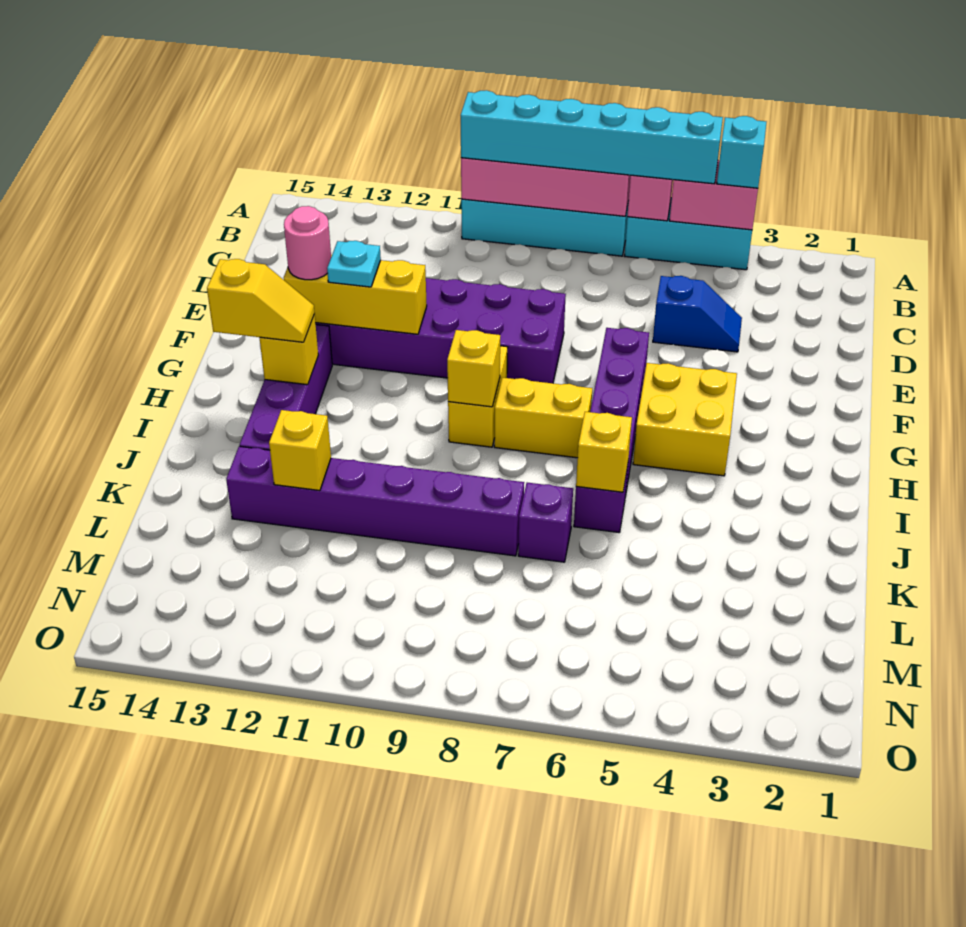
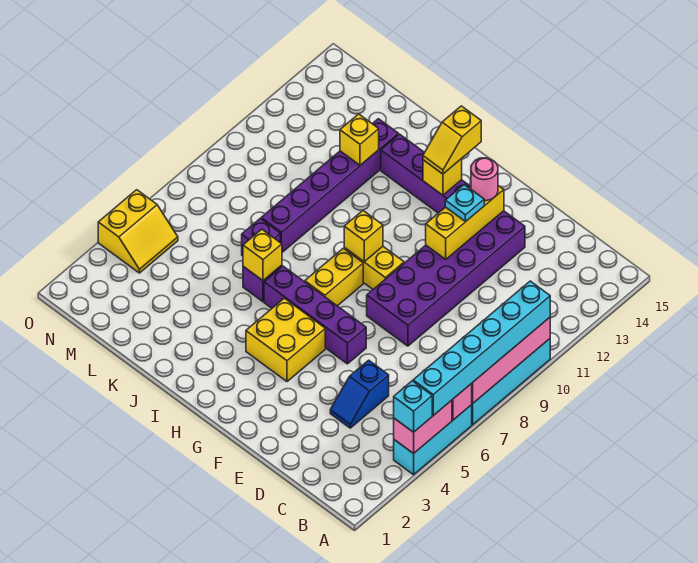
none -> yellow 2x2 slope [98,190,178,273]

